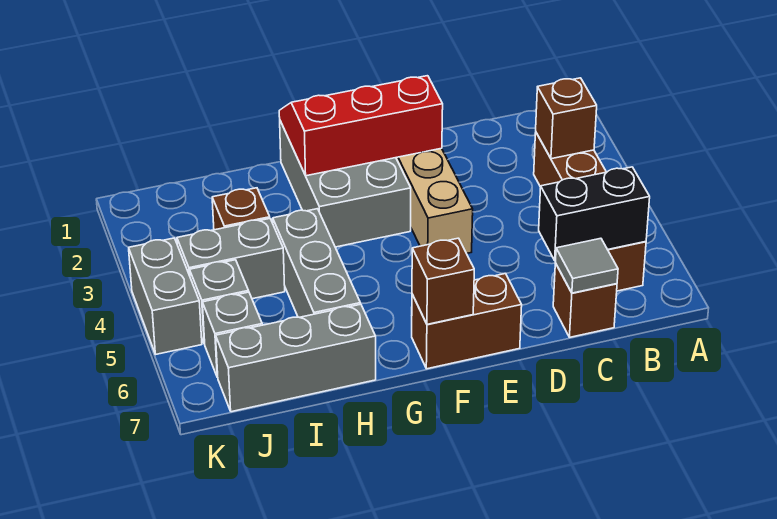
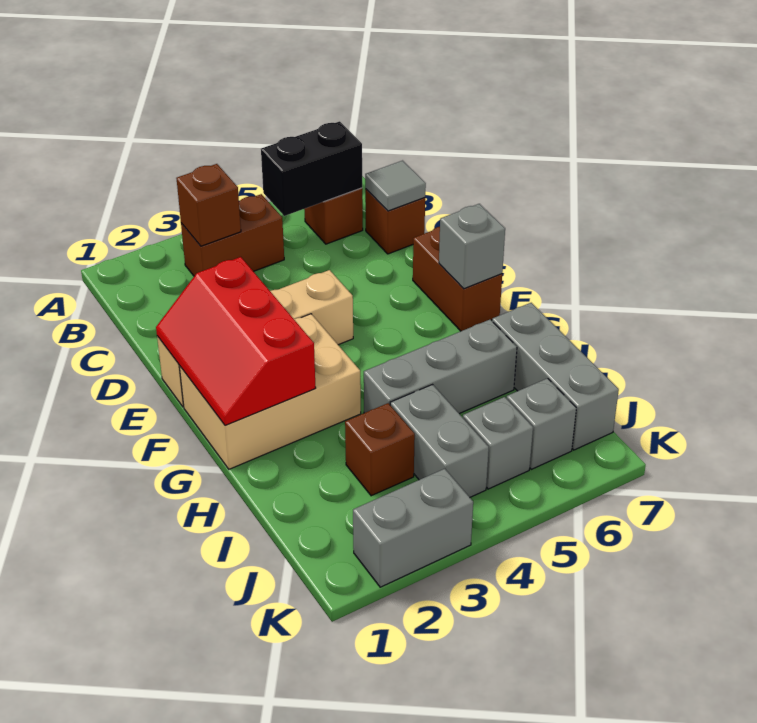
black 1x2 brick [539,167,650,261] -> black 1x2 brick turned to [261,121,362,216]
grey 2x3 brick [280,121,411,247] -> tan 2x3 brick [179,314,361,469]
brown 1x1 brick [412,238,474,324] -> grey 1x1 brick [439,204,505,289]
grey 1x2 brick [129,238,202,354] -> grey 1x2 brick moved to [353,469,473,587]

